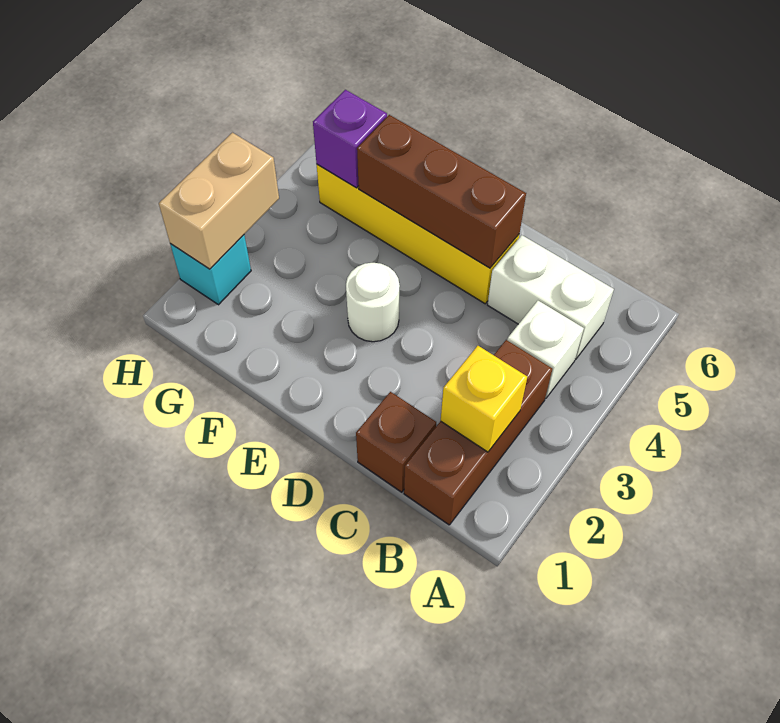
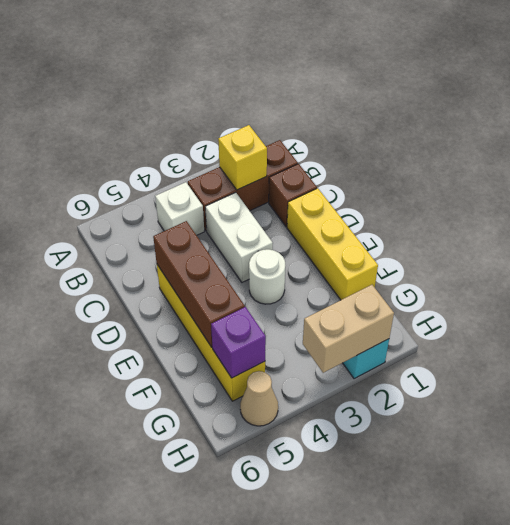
white 1x2 brick [488,235,614,359] -> white 1x2 brick moved to [205,192,273,282]
none -> yellow 1x3 brick [287,188,378,300]
none -> tan 1x1 cone [240,371,278,426]

